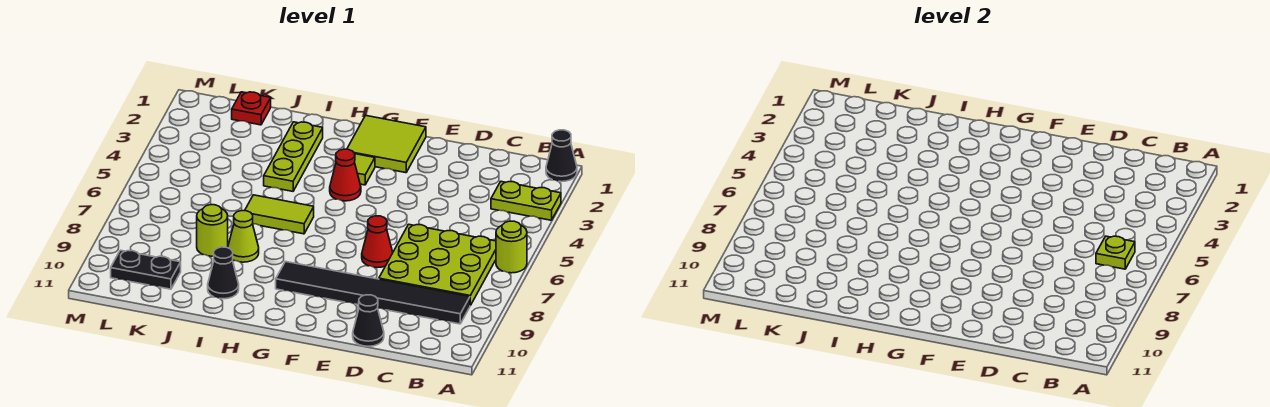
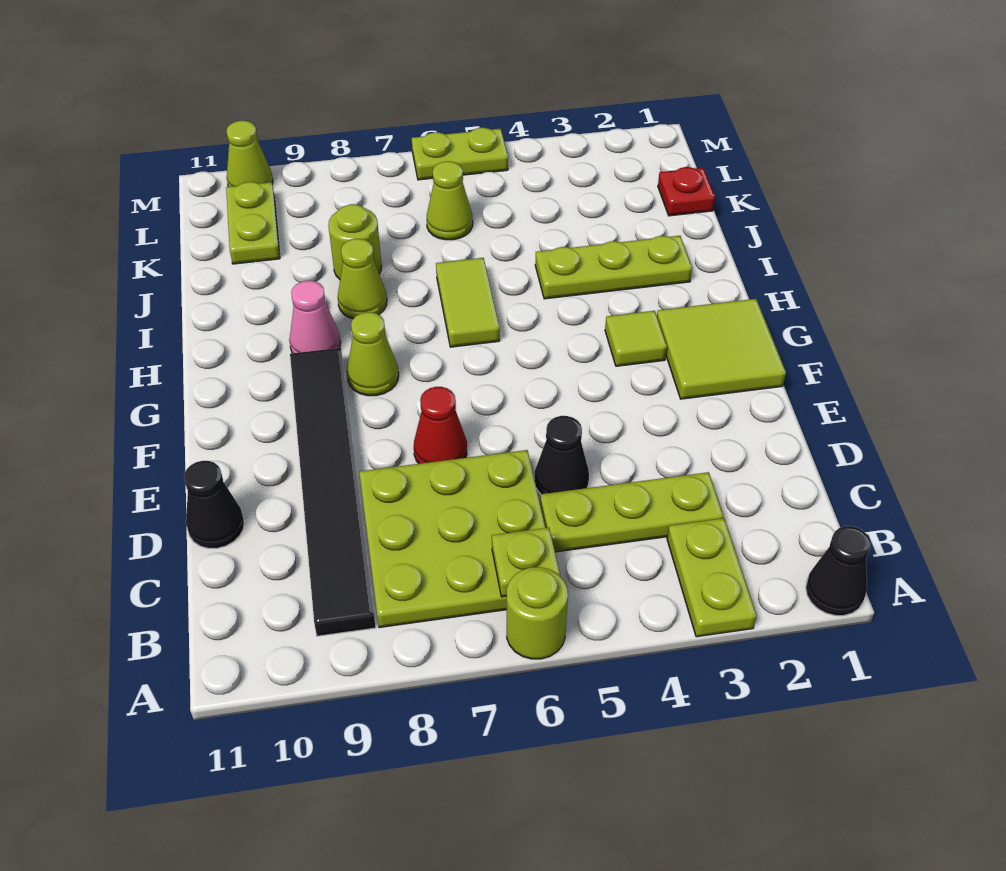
none -> lime 1x3 plate [540,472,723,552]
red 1x1 cone [330,149,361,201] -> none
none -> lime 1x1 cone [347,312,399,396]
none -> pink 1x1 cone [289,281,341,353]
black 1x1 cone [208,247,239,299] -> black 1x1 cone moved to [535,416,589,494]
none -> lime 1x1 cone [427,161,473,240]
black 1x2 plate [111,250,181,289] -> lime 1x2 plate [226,182,280,264]
none -> lime 1x2 plate [412,128,508,180]
none -> lime 1x1 cone [226,121,273,187]

